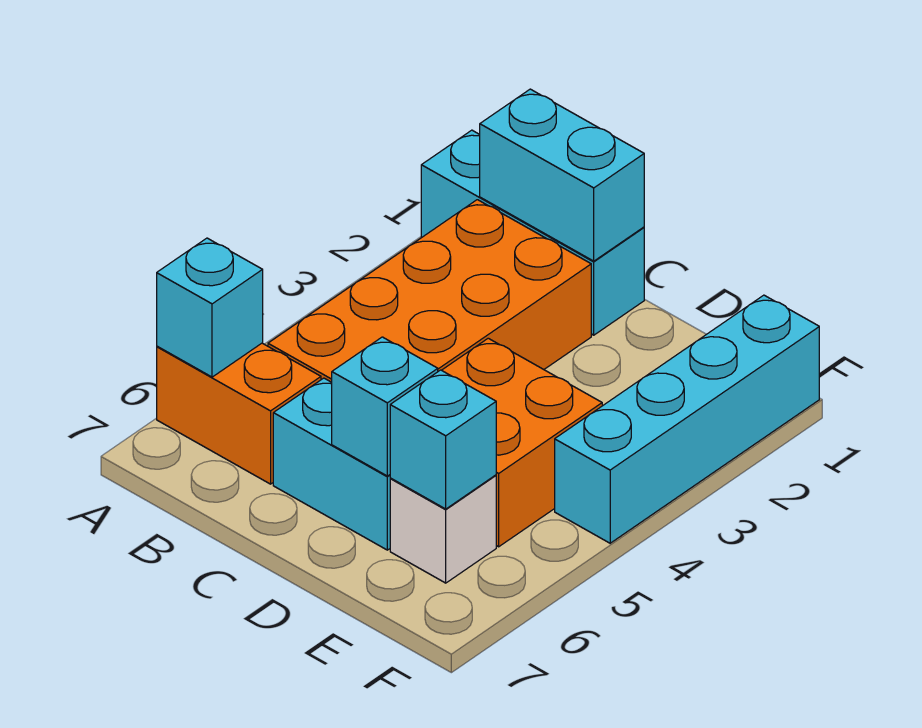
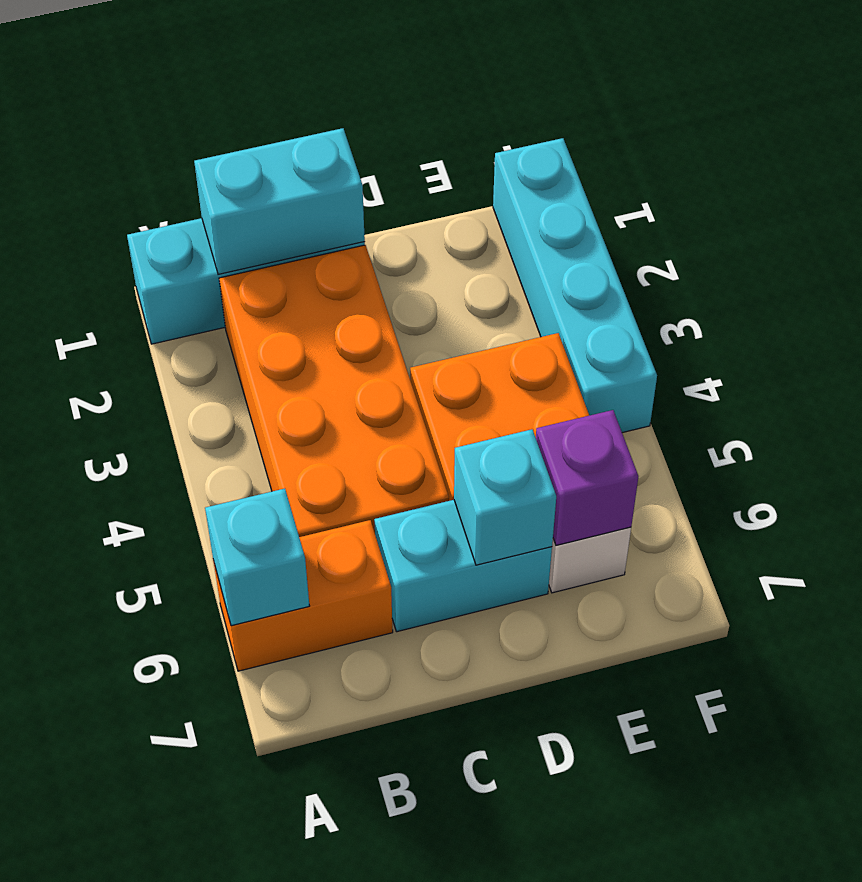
cyan 1x1 brick [390,370,496,509] -> purple 1x1 brick [536,410,638,545]

